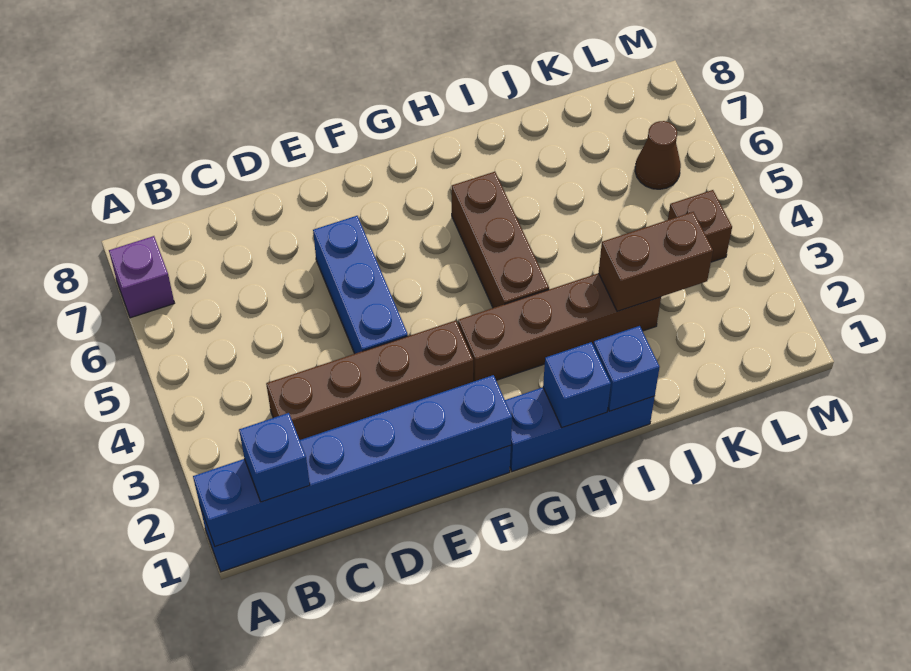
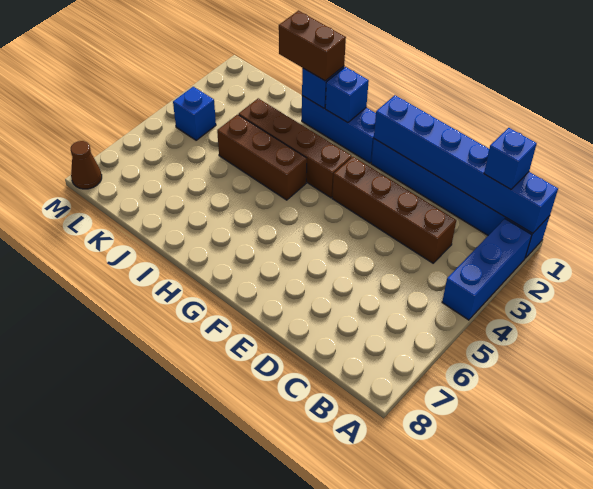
purple 1x1 brick [109,236,174,318] -> none
blue 1x3 brick [313,216,408,354] -> blue 1x3 brick moved to [442,219,532,320]
brown 1x3 brick [452,172,549,308] -> brown 1x3 brick turned to [217,115,307,200]
brown 1x2 brick [599,212,713,311] -> brown 1x2 brick moved to [279,11,346,81]
brown 1x1 brick [668,190,732,262] -> blue 1x1 brick [173,87,216,140]
brown 1x1 cone [635,121,681,189] -> brown 1x1 cone moved to [71,141,102,189]

